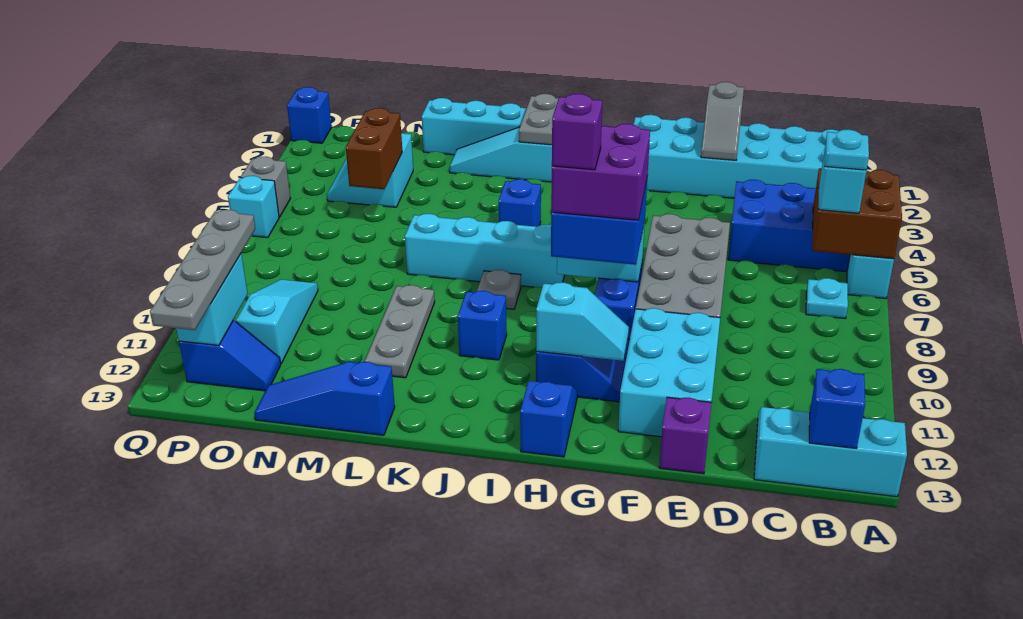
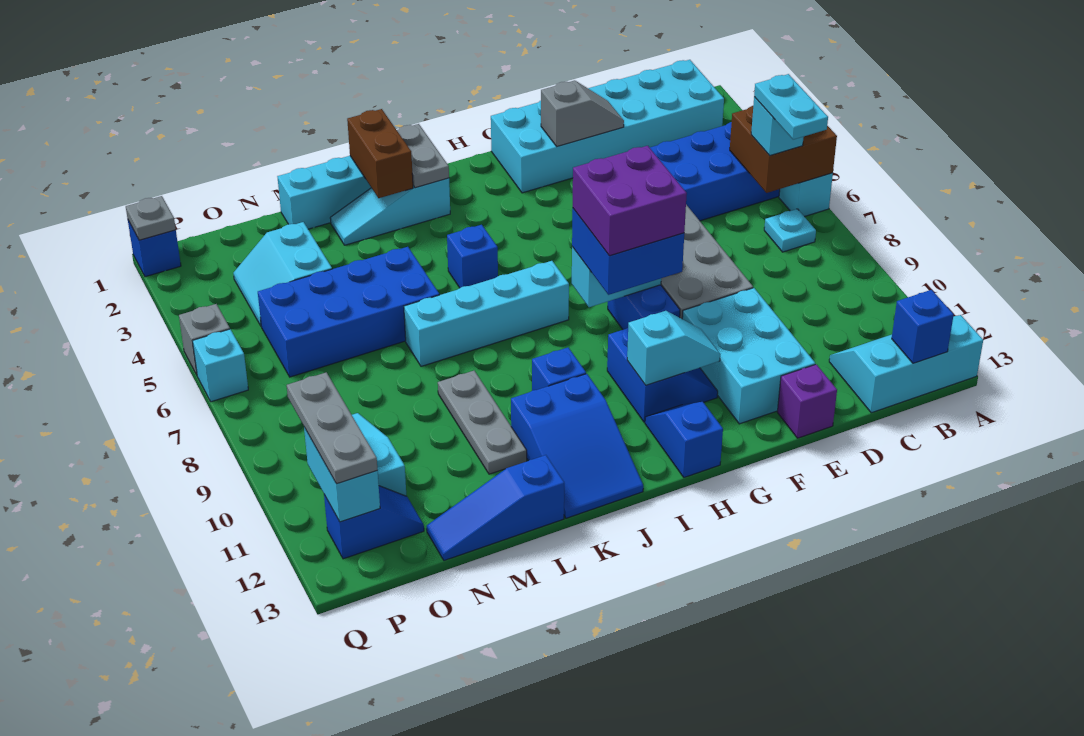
cyan 1x1 plate [825,129,869,170] -> cyan 1x2 plate [754,74,828,140]
grey 1x2 slope [701,82,744,160] -> grey 1x2 slope turned to [541,80,624,147]
purple 1x1 brick [552,94,602,170] -> none
grey 1x1 plate [477,270,521,309] -> grey 1x1 plate moved to [126,196,176,240]
none -> blue 2x3 slope [511,374,643,518]
none -> blue 2x4 brick [258,247,439,377]
brown 1x2 brick [346,108,402,189] -> brown 1x2 brick moved to [347,109,413,198]
grey 1x4 plate [150,210,255,330] -> grey 1x3 plate [287,372,377,484]

